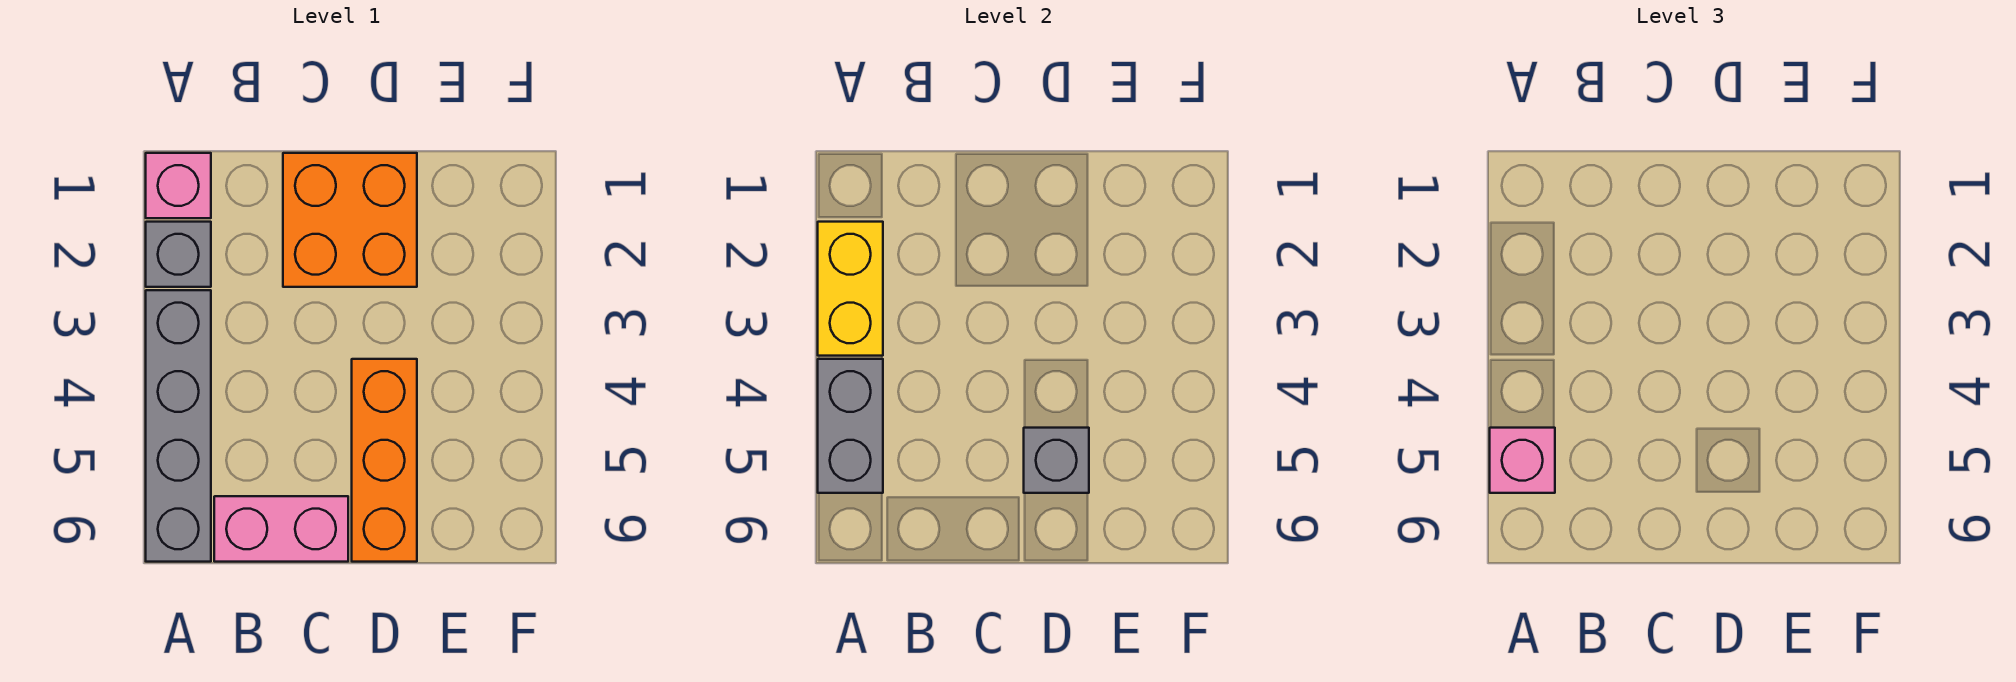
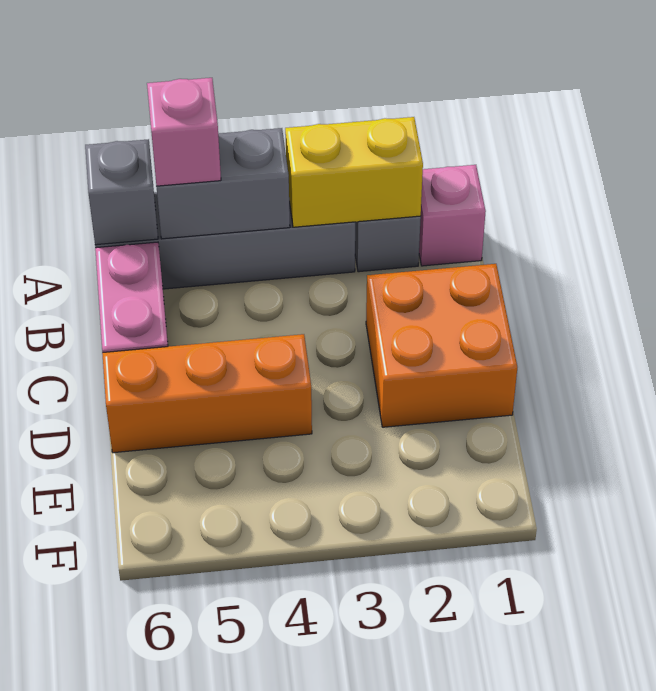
grey 1x1 brick [1024,428,1089,493] -> grey 1x1 brick moved to [85,139,158,245]

